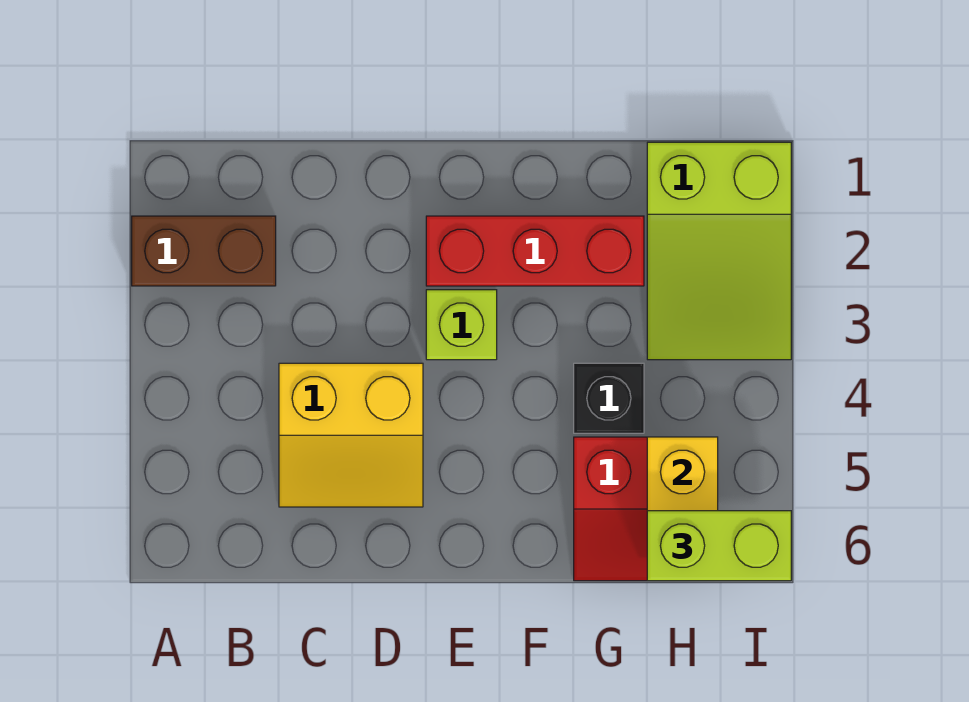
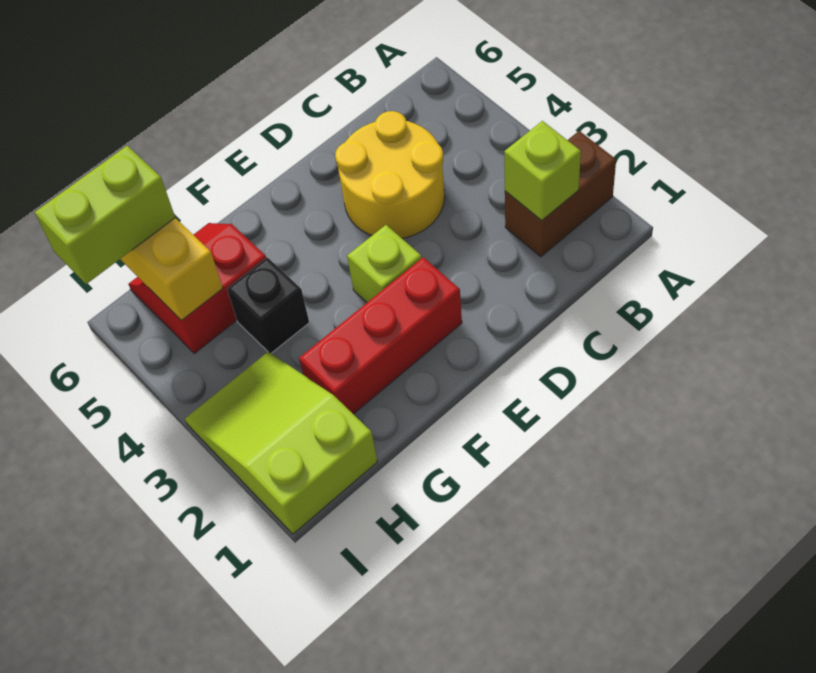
none -> lime 1x1 brick [504,121,581,221]
yellow 2x2 slope [279,363,423,507] -> yellow 2x2 round brick [335,111,445,238]

